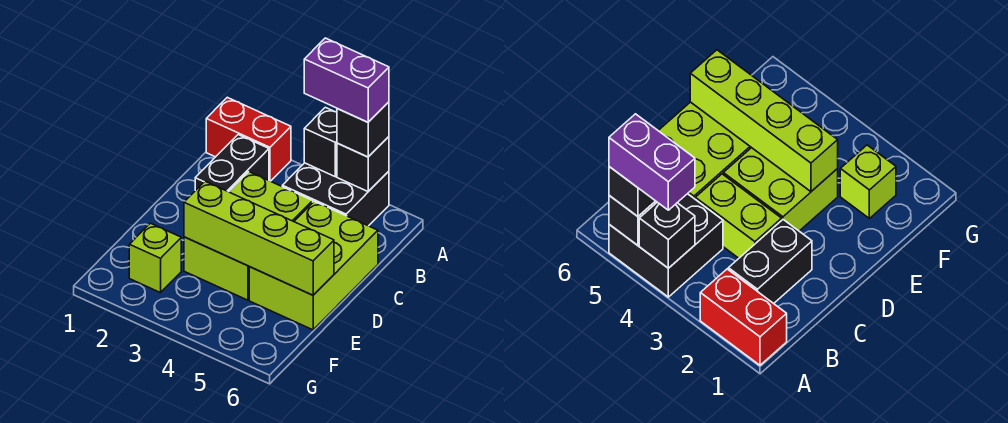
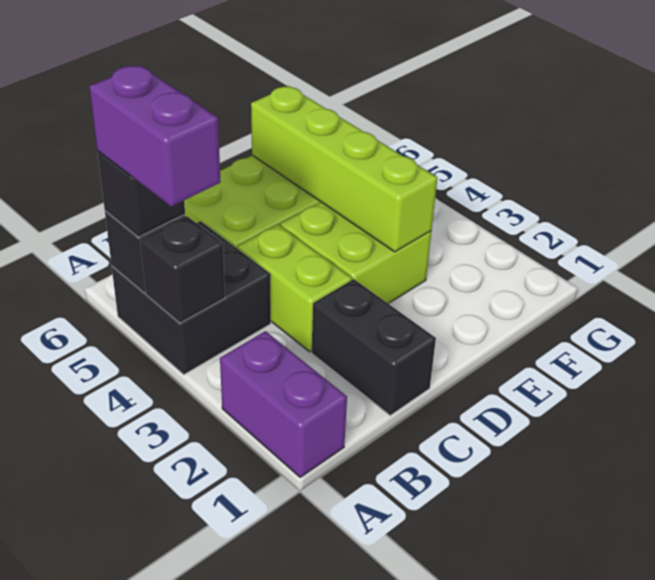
red 1x2 brick [206,97,291,181] -> purple 1x2 brick [220,331,347,477]
black 1x2 brick [195,135,269,192] -> black 1x2 brick turned to [312,279,436,415]
lime 1x1 brick [129,223,181,293] -> none

